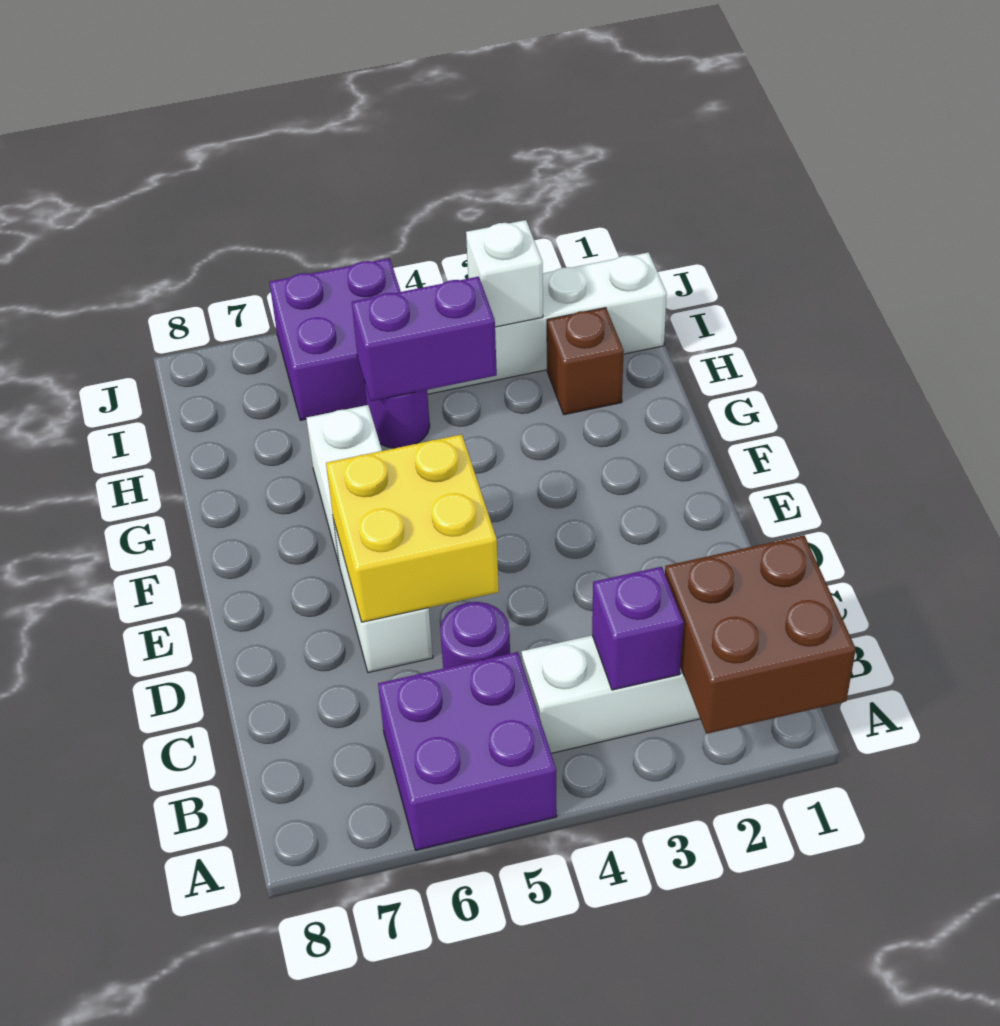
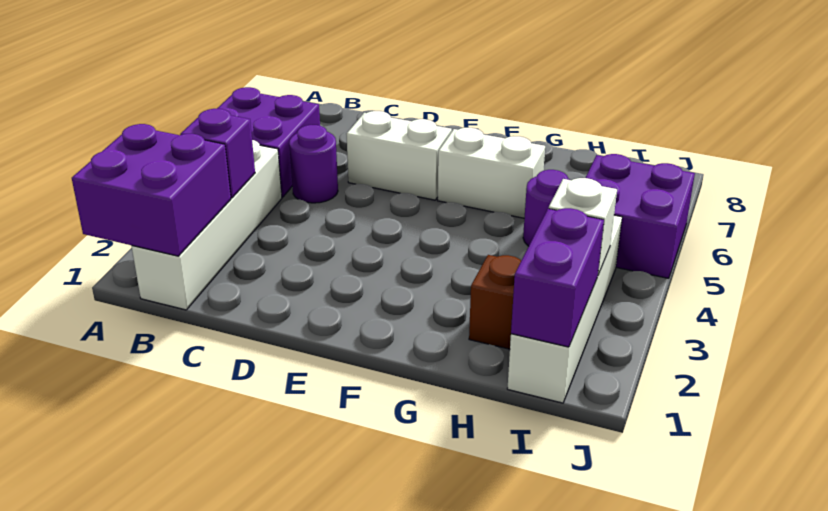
brown 2x2 brick [665,535,856,734] -> purple 2x2 brick [72,124,231,256]
yellow 2x2 brick [326,434,499,622] -> none
purple 1x2 brick [352,277,497,401] -> purple 1x2 brick moved to [511,208,604,347]

